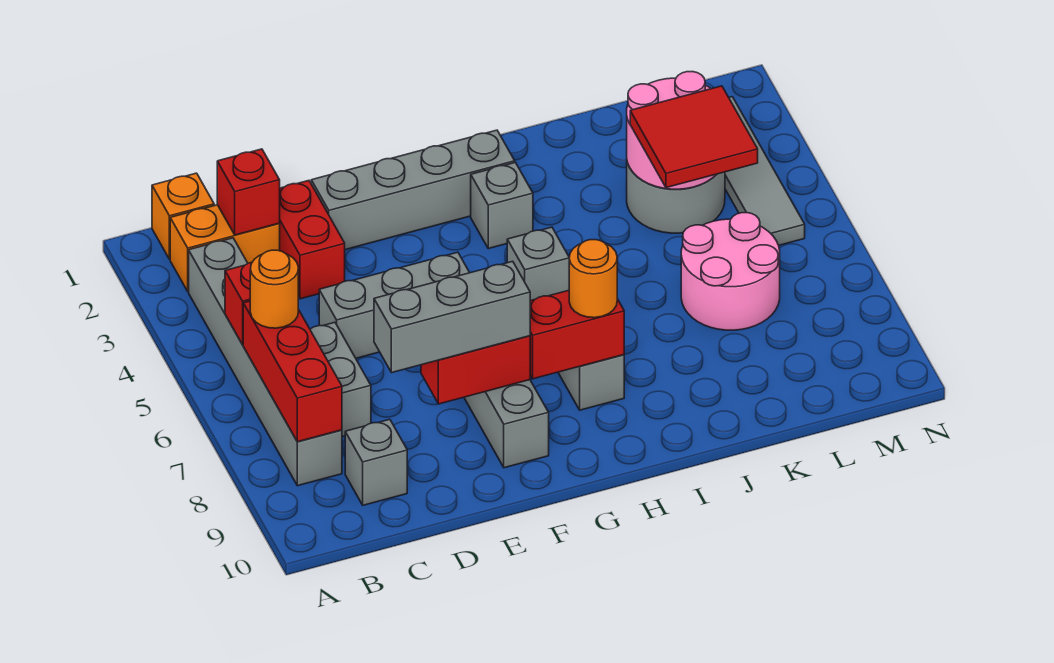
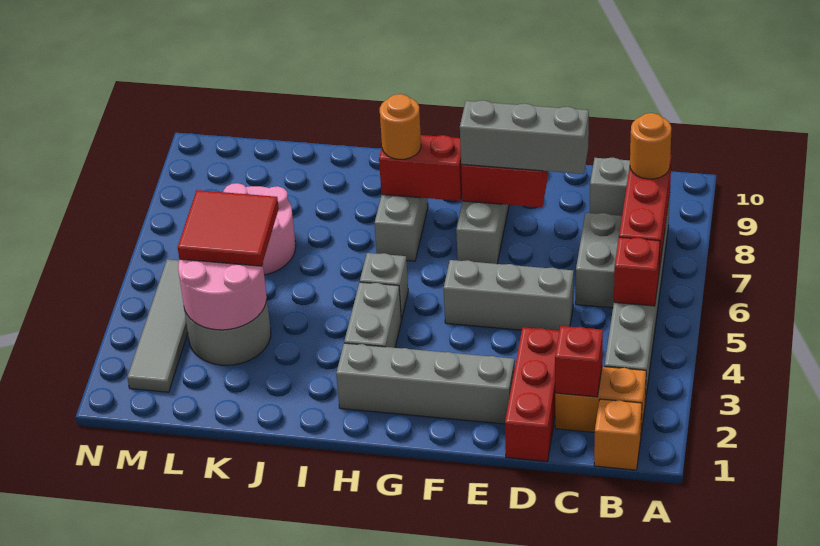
orange 1x1 round brick [250,250,298,328] -> orange 1x1 round brick moved to [630,113,671,179]
red 1x2 brick [279,181,345,299] -> red 1x3 brick [505,327,559,461]
grey 1x1 brick [471,163,533,249] -> grey 1x2 brick [344,282,401,348]

